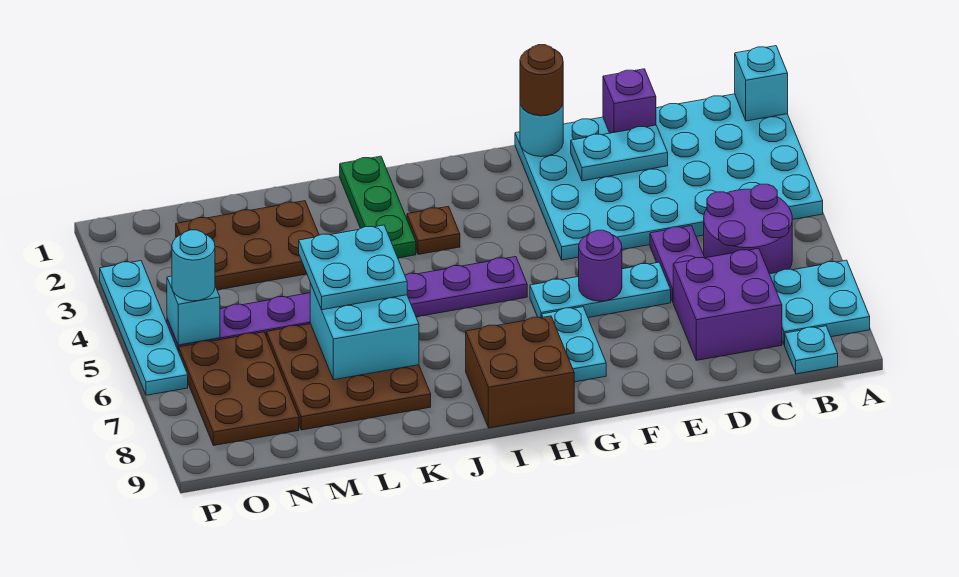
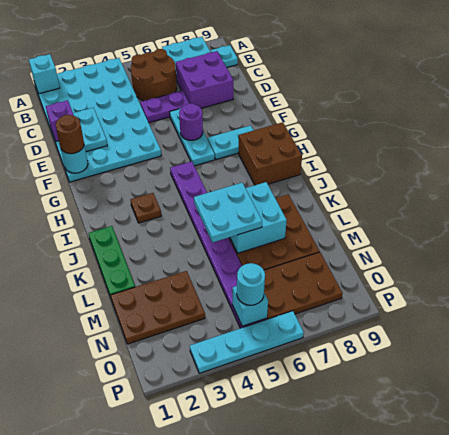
purple 2x2 round brick [704,184,792,274] -> brown 2x2 round brick [131,49,177,101]
green 1x3 plate [340,156,416,258] -> green 1x3 plate turned to [88,226,135,297]
brown 2x3 plate [176,201,319,290] -> brown 2x3 plate turned to [111,271,205,344]

